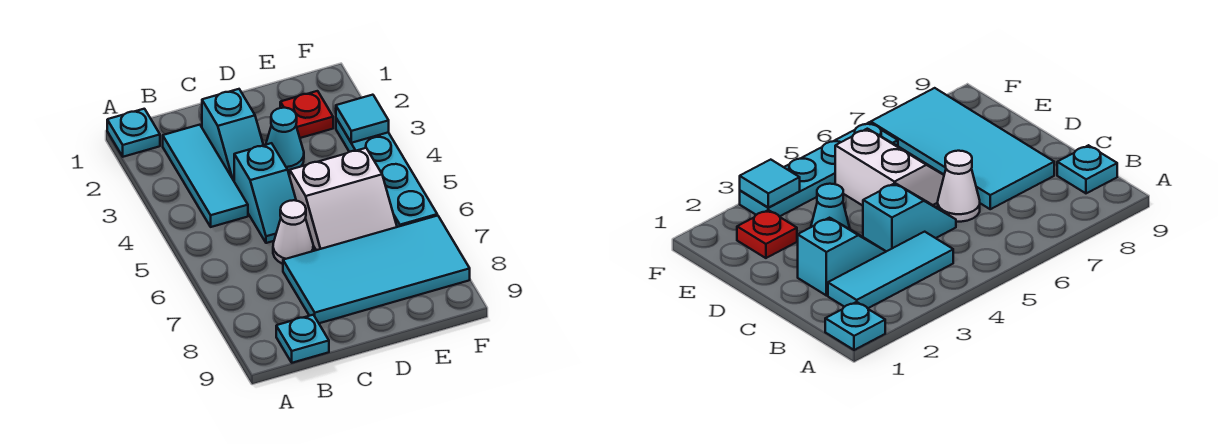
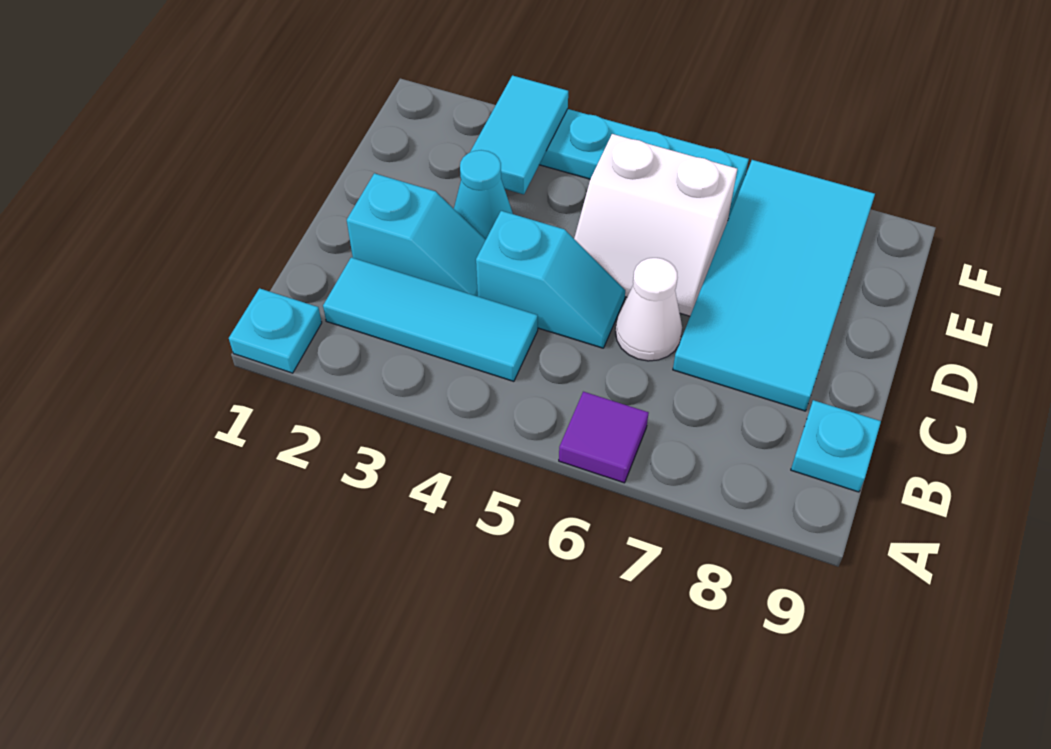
none -> purple 1x1 tile [559,392,649,483]
white 2x2 slope [290,148,397,250] -> white 2x2 slope turned to [574,134,737,316]
red 1x1 plate [280,91,333,138] -> none
cyan 1x1 tile [336,95,389,143] -> cyan 1x2 tile [470,75,568,194]

